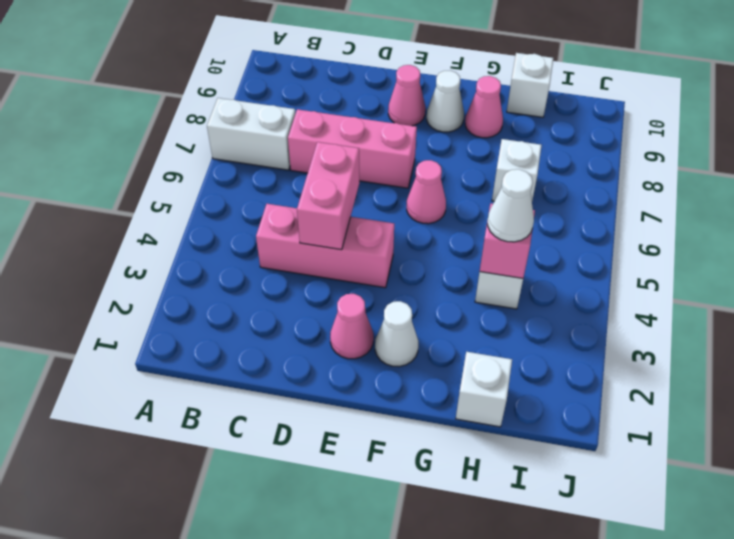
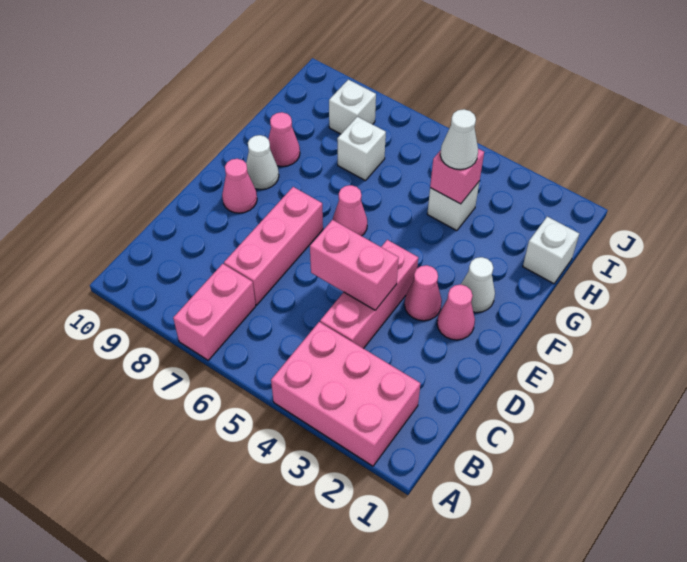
none -> pink 2x3 brick [271,322,421,466]
white 1x2 brick [207,98,295,170] -> pink 1x2 brick [173,264,256,360]
none -> pink 1x1 cone [405,265,442,321]
white 1x1 brick [507,53,553,117] -> white 1x1 brick moved to [329,80,376,134]

